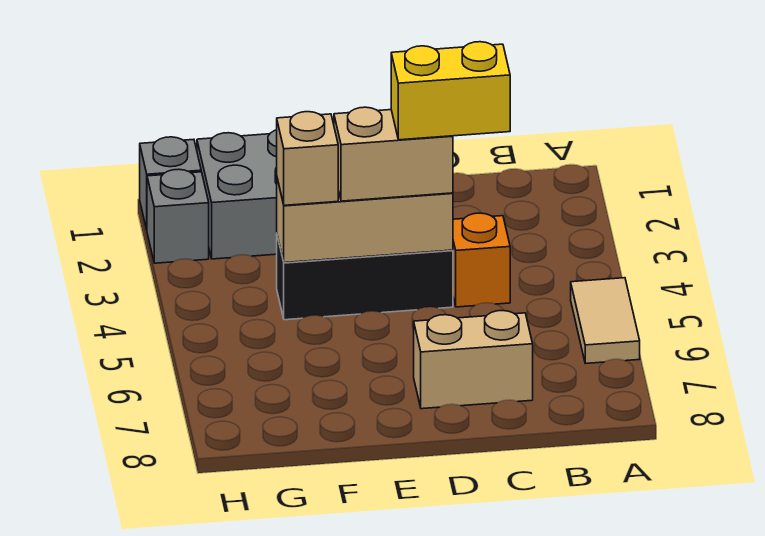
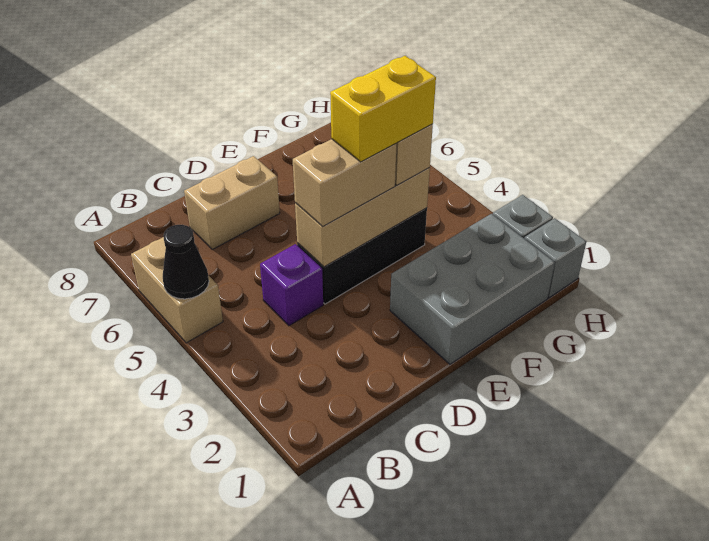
tan 1x2 tile [571,278,640,363] -> tan 1x2 brick [131,237,223,343]
none -> black 1x1 cone [163,225,209,299]
orange 1x1 brick [453,213,510,307] -> purple 1x1 brick [260,244,323,326]
yellow 1x2 brick [391,42,510,140] -> yellow 1x2 brick moved to [330,56,436,162]

